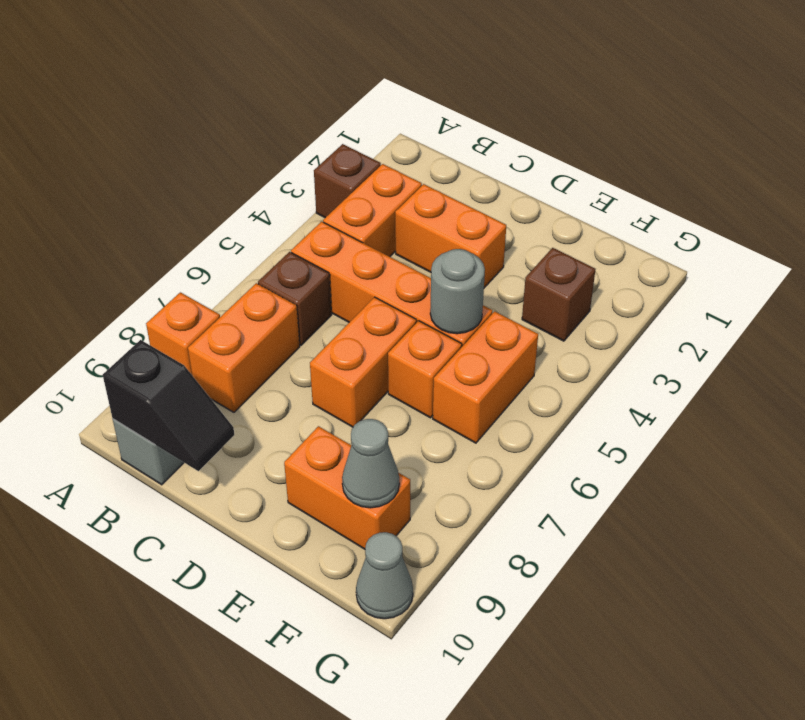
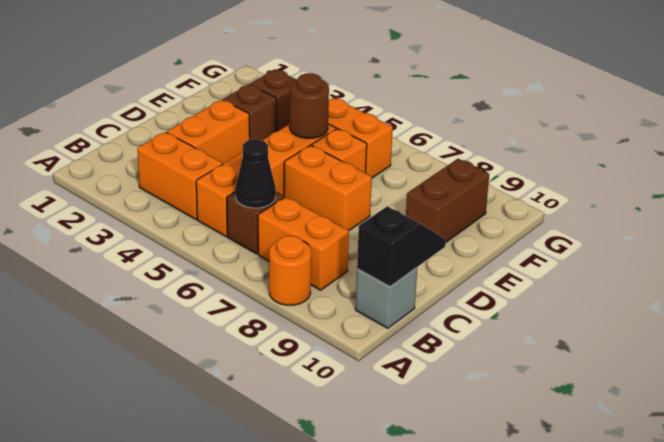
brown 1x1 brick [314,144,381,218] -> brown 1x1 brick moved to [223,84,276,140]
orange 1x1 brick [146,292,220,375] -> orange 1x1 round brick [269,236,311,305]
none -> black 1x1 cone [235,139,276,208]
grey 1x1 round brick [430,249,485,334] -> brown 1x1 round brick [290,73,329,139]
orange 1x2 brick [284,426,410,549] -> brown 1x2 brick [406,159,489,243]
grey 1x1 cone [342,419,399,508] -> none
grey 1x1 cone [356,532,413,619] -> none

